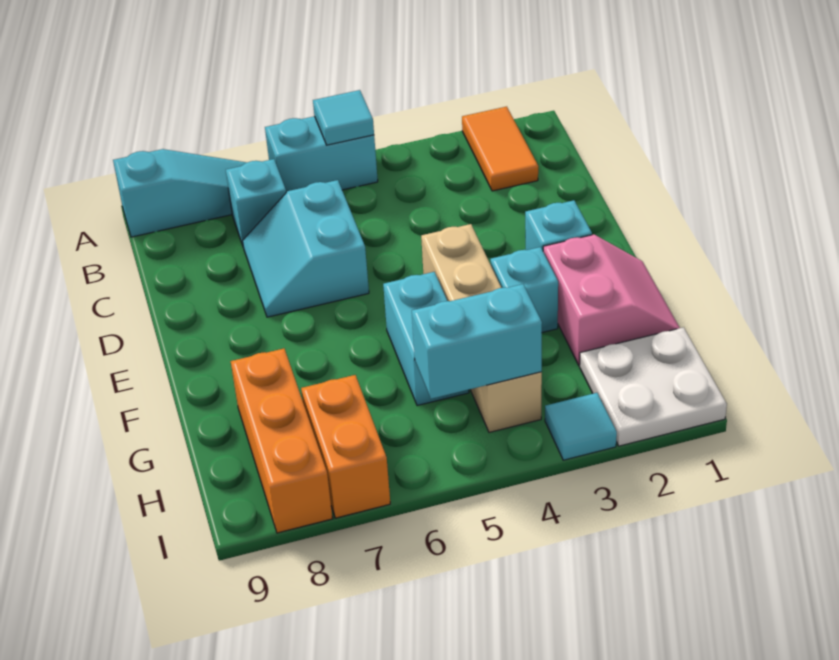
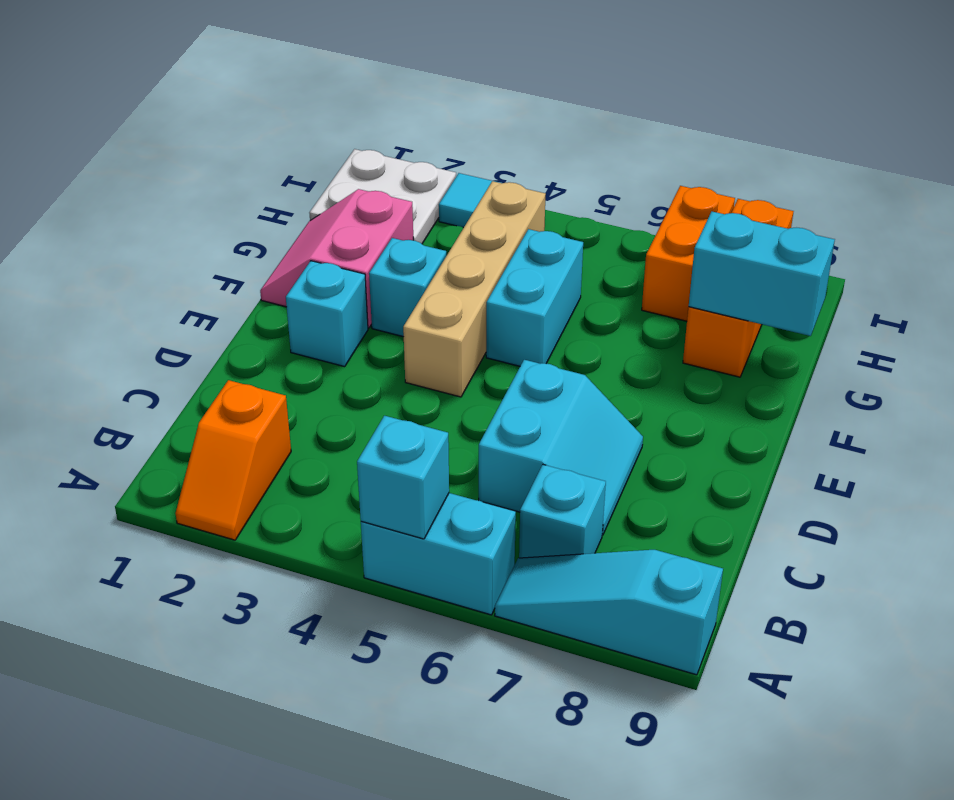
orange 1x2 tile [462,107,538,191] -> orange 1x2 slope [176,380,291,540]
cyan 1x1 tile [313,90,374,145] -> cyan 1x1 brick [357,416,449,539]
cyan 1x2 brick [412,284,542,399] -> cyan 1x2 brick moved to [689,212,835,336]

